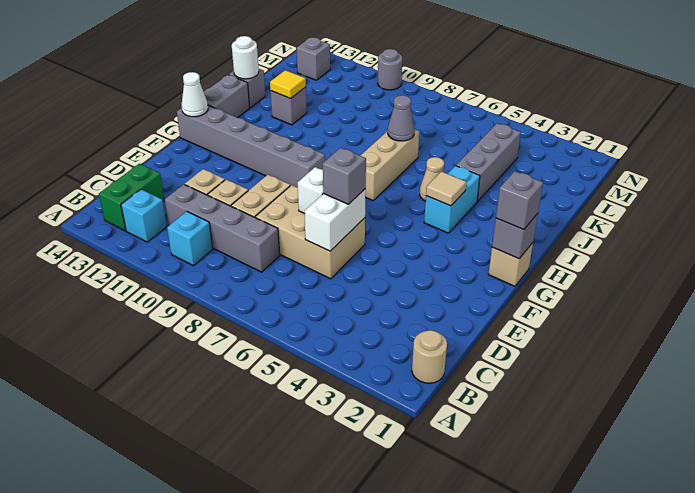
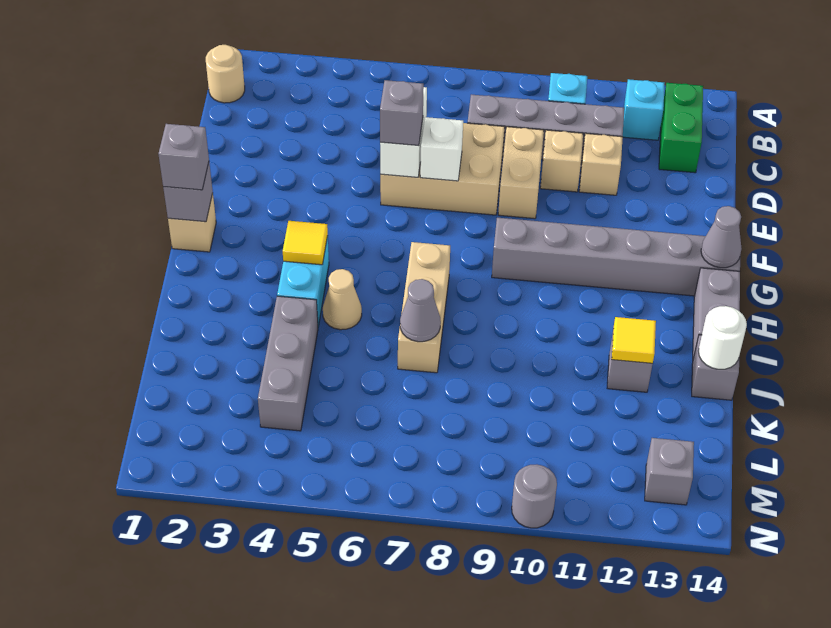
white 1x1 cone [182,72,208,117] -> grey 1x1 cone [701,206,742,268]
tan 1x1 tile [426,171,466,206] -> yellow 1x1 tile [283,221,328,265]

